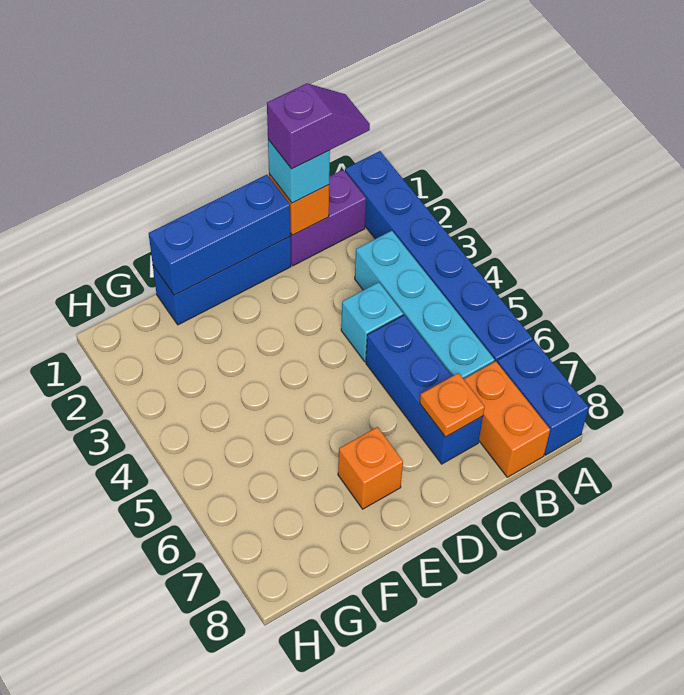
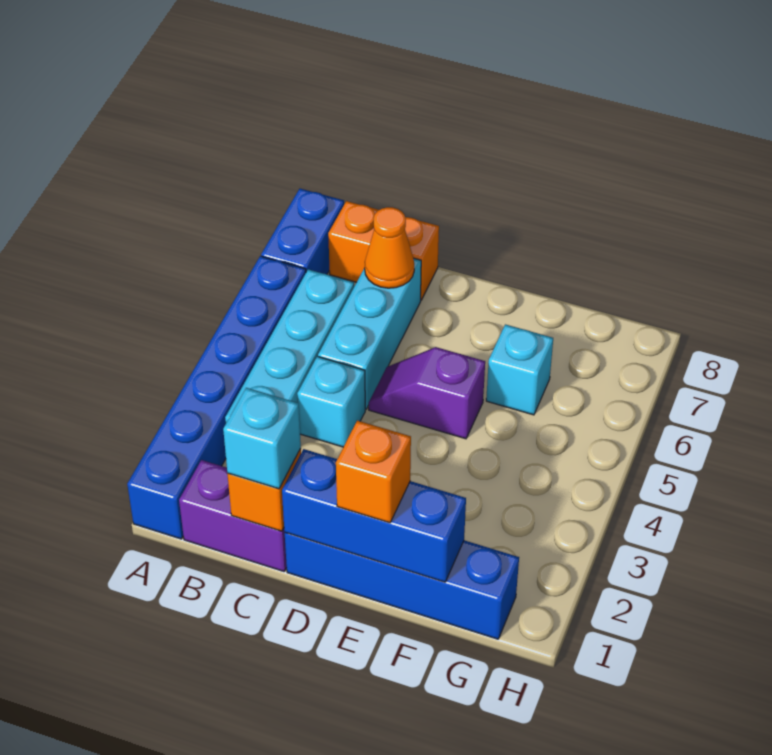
purple 1x2 slope [267,83,370,169] -> purple 1x2 slope moved to [369,347,485,439]
orange 1x2 brick [464,361,550,477] -> orange 1x2 brick turned to [328,201,439,300]
blue 1x3 brick [366,315,483,464] -> cyan 1x3 brick [318,258,421,409]
orange 1x1 plate [420,373,485,437] -> orange 1x1 cone [365,207,414,288]
blue 1x3 brick [153,237,291,325] -> blue 1x4 brick [285,533,519,639]
orange 1x1 brick [338,427,403,509] -> orange 1x1 brick moved to [336,421,411,523]
none -> cyan 1x1 brick [486,324,553,415]

